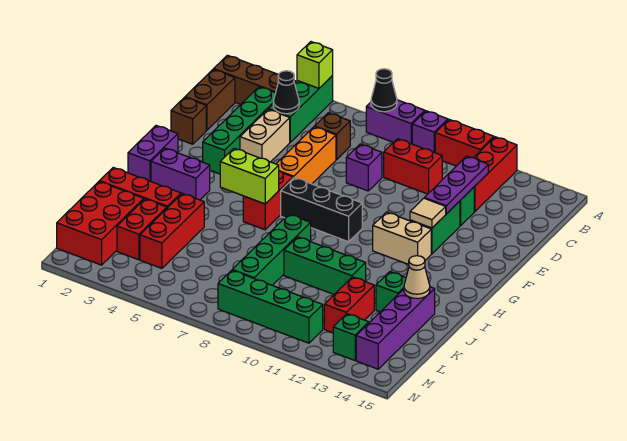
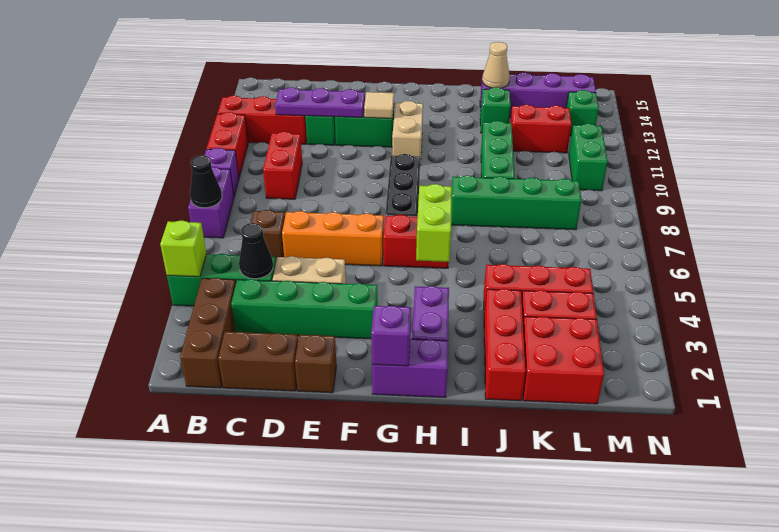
purple 1x1 brick [346,144,382,191] -> purple 1x1 brick moved to [371,306,411,366]
red 2x3 brick [57,182,144,265] -> red 2x2 brick [523,316,604,404]
green 1x4 brick [218,270,323,343] -> green 1x2 brick [569,124,608,191]

